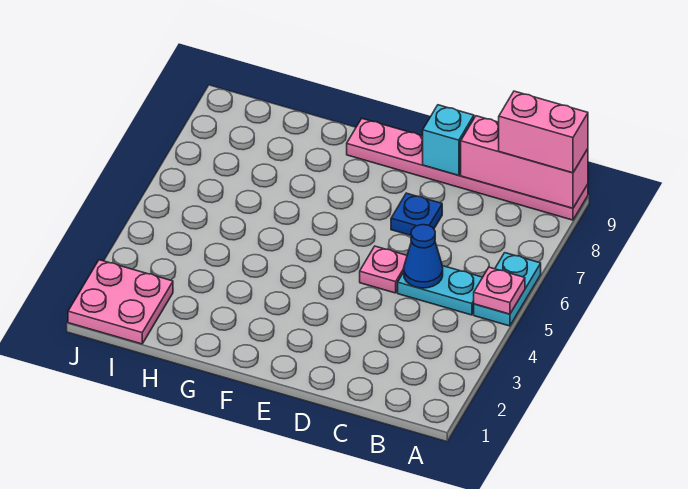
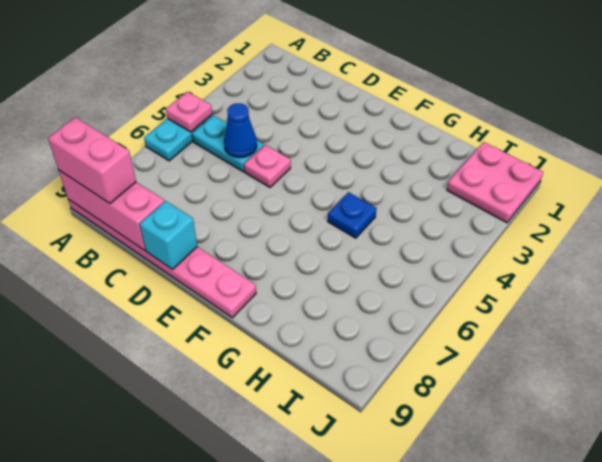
blue 1x1 plate [391,193,442,235] -> blue 1x1 plate moved to [328,192,377,238]

